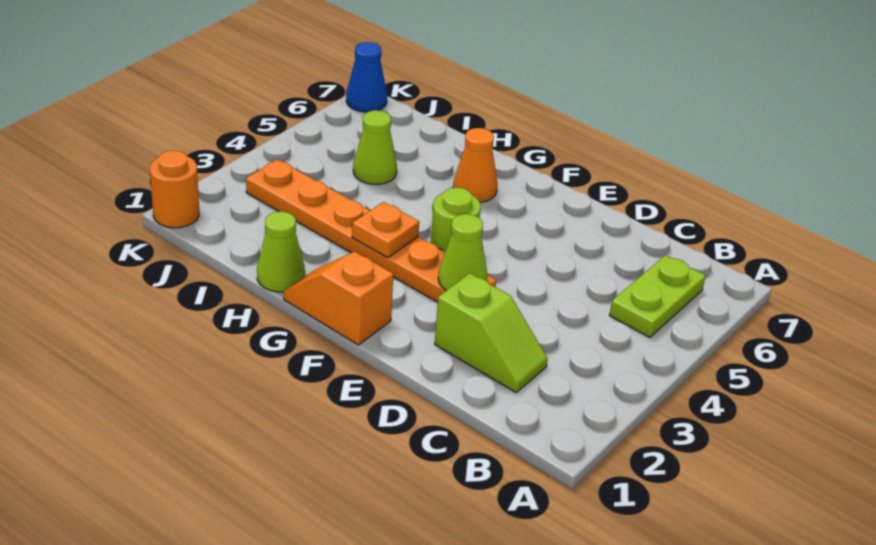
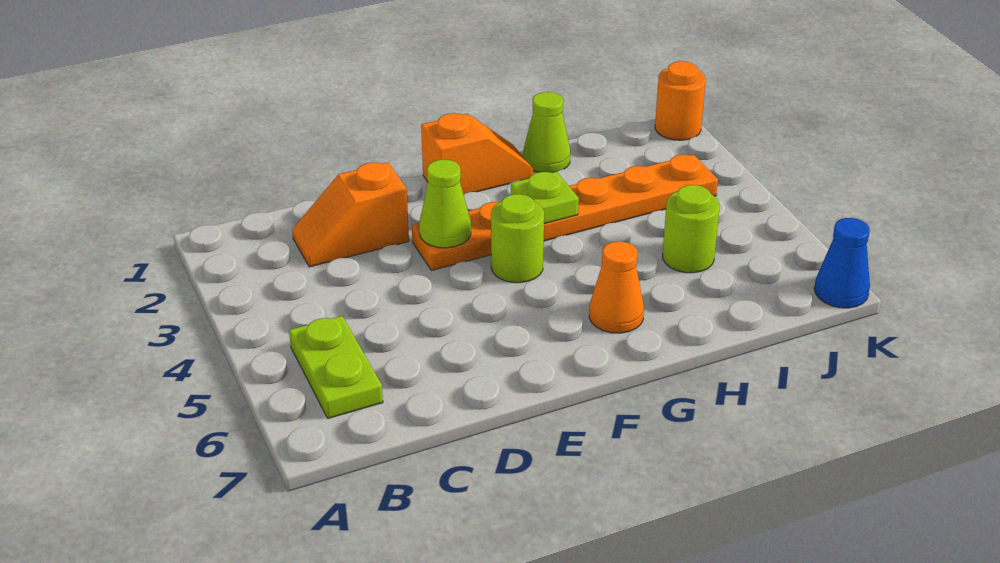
lime 1x2 slope [435,273,548,392] -> orange 1x2 slope [292,163,409,267]
orange 1x1 plate [352,202,419,258] -> lime 1x1 plate [511,172,579,224]
lime 1x1 cone [353,110,397,184] -> lime 1x1 round brick [663,185,720,273]

